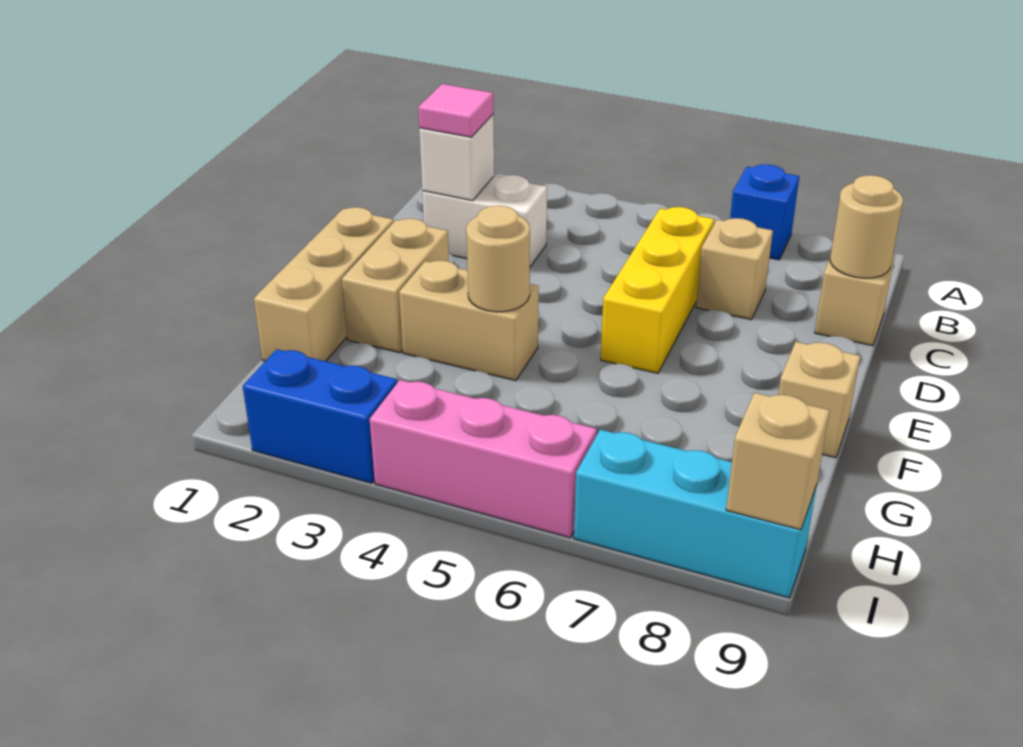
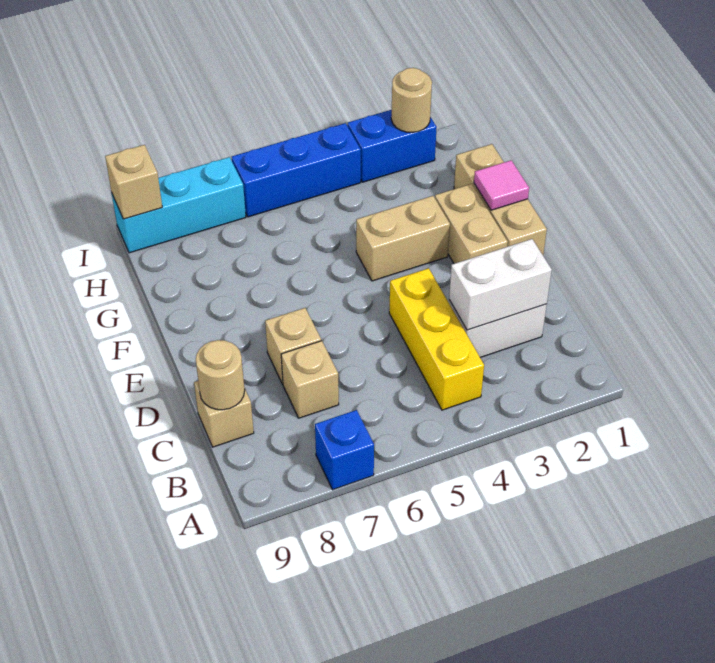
white 1x1 brick [420,115,494,201] -> white 1x2 brick [449,239,552,330]
pink 1x1 tile [418,84,493,137] -> pink 1x1 tile moved to [474,160,529,210]
yellow 1x3 brick [601,207,714,373] -> yellow 1x3 brick moved to [389,268,484,410]
tan 1x1 round brick [466,206,530,312] -> tan 1x1 round brick moved to [391,68,432,133]
tan 1x1 brick [778,342,860,458] -> tan 1x1 brick moved to [265,308,321,384]
pink 1x3 brick [370,380,597,538] -> blue 1x3 brick [232,123,361,217]

